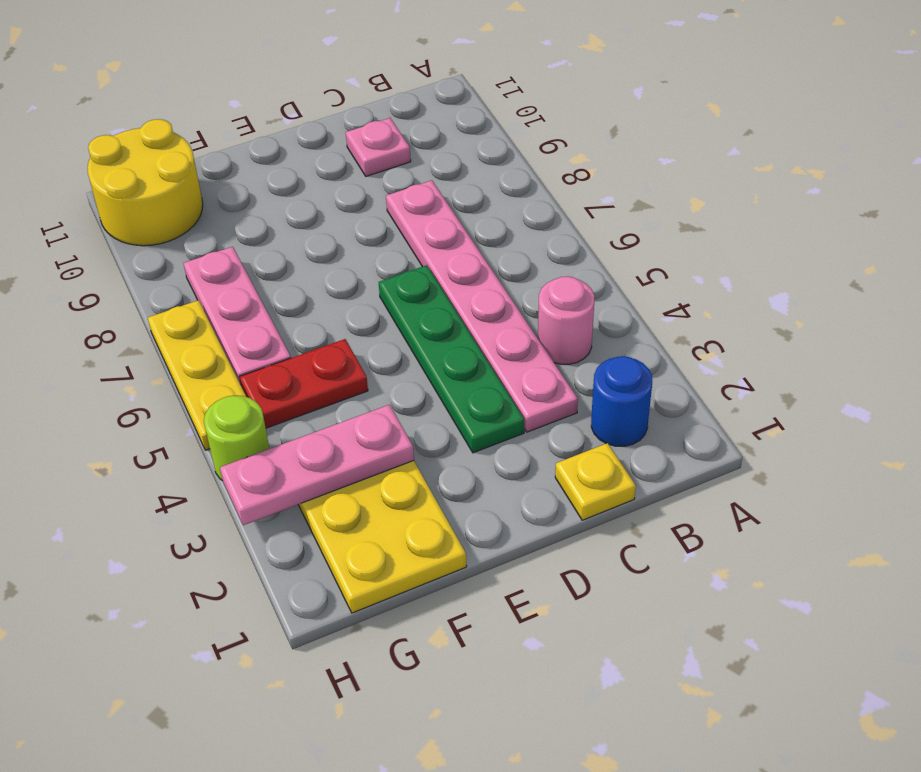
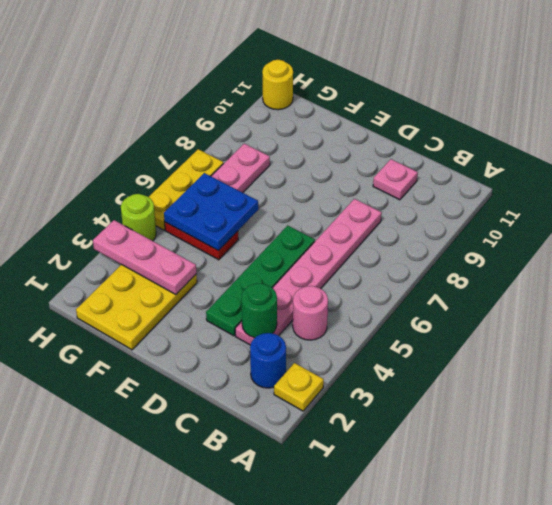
yellow 1x1 plate [555,443,636,520] -> yellow 1x1 plate moved to [274,363,324,411]
none -> green 1x1 round brick [241,283,277,338]
none -> blue 2x2 plate [164,173,258,251]
yellow 2x2 round brick [87,119,203,246] -> yellow 1x1 round brick [262,60,293,110]

